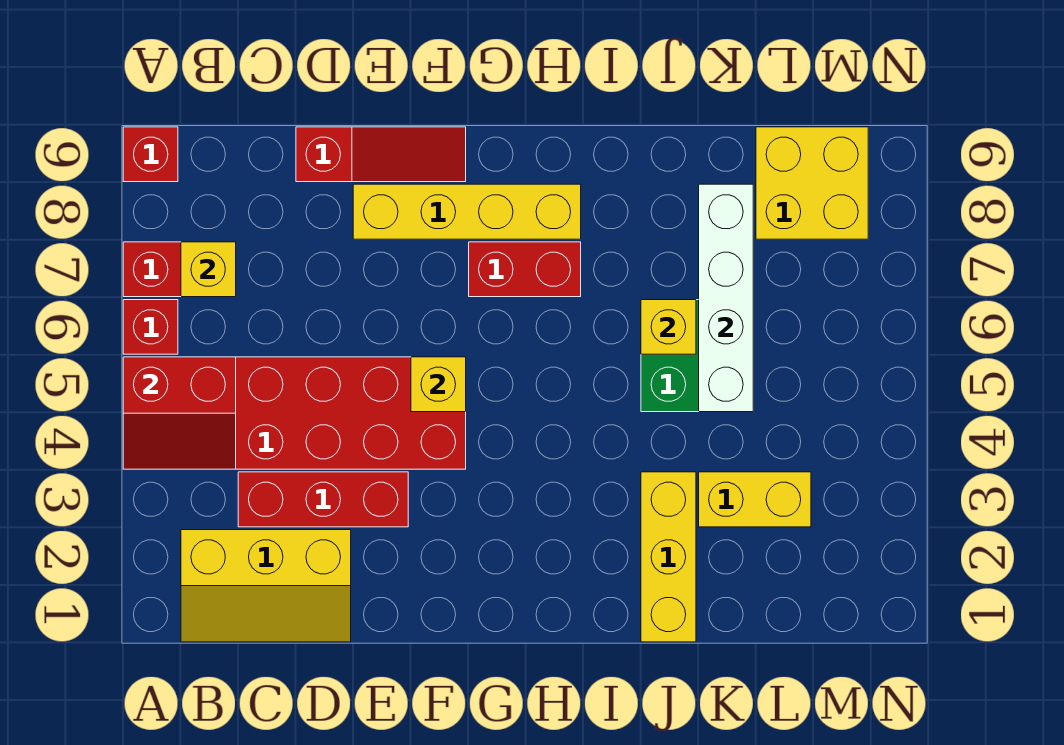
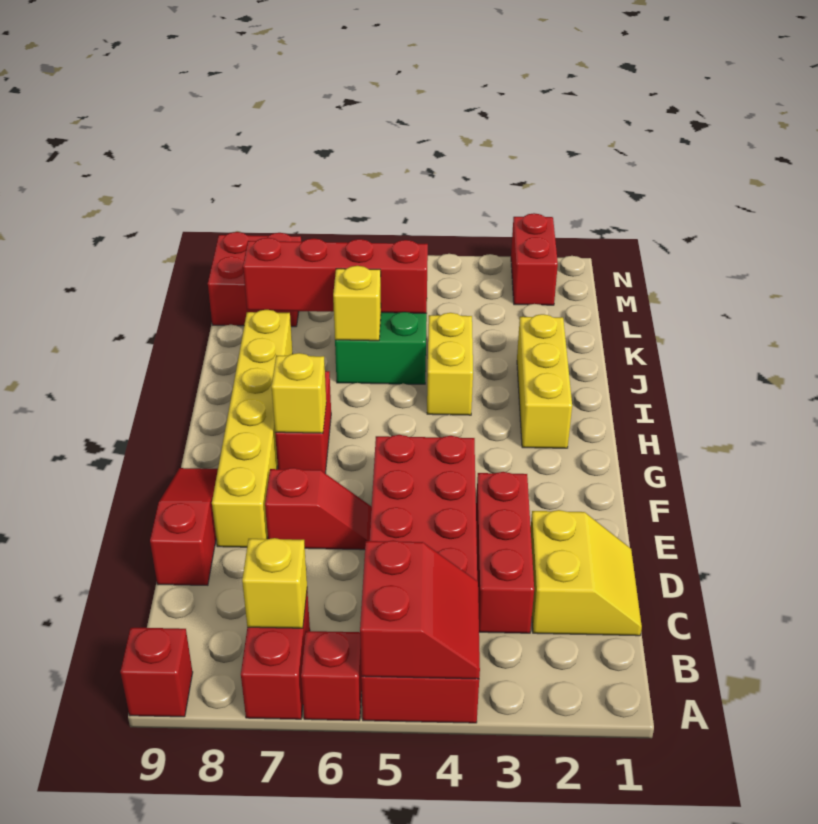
yellow 2x3 slope [181,530,351,642] -> yellow 2x2 slope [531,510,642,636]
none -> red 1x2 slope [265,468,372,550]
yellow 1x4 brick [353,184,581,239] -> yellow 1x6 brick [212,310,293,547]
yellow 1x1 brick [411,357,466,412] -> yellow 1x1 brick moved to [272,353,326,433]
yellow 1x3 brick [641,472,696,642] -> yellow 1x3 brick turned to [517,314,572,448]
yellow 1x2 brick [699,472,811,527] -> yellow 1x2 brick moved to [427,313,473,415]
white 1x4 brick [699,184,753,412] -> red 1x4 brick [243,238,428,313]
yellow 2x2 brick [756,127,868,239] -> red 2x2 brick [208,232,301,327]
none -> red 1x2 brick [511,213,558,305]

